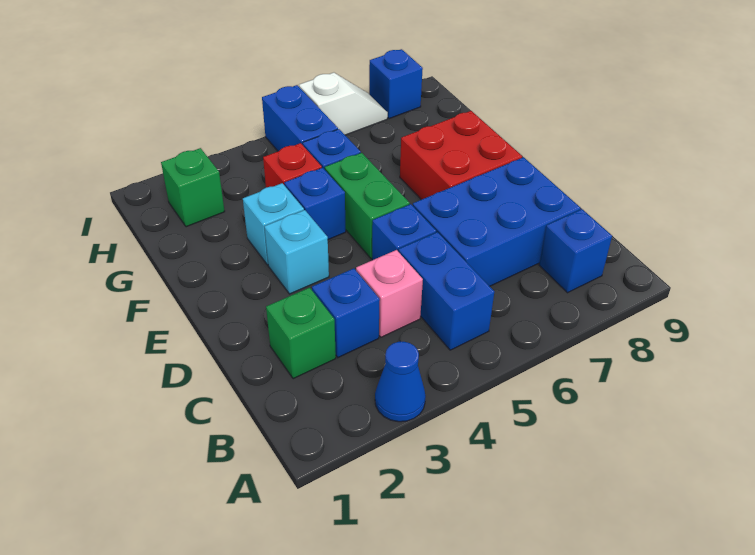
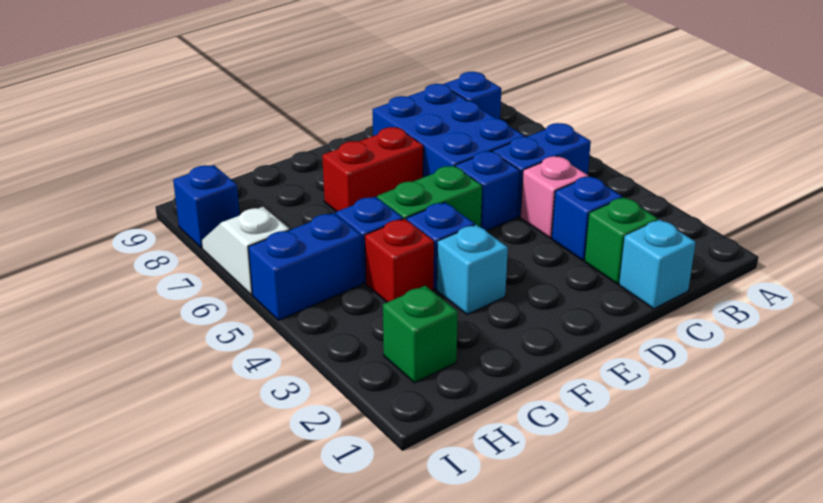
blue 1x1 cone [375,342,426,422] -> none
cyan 1x1 brick [264,210,329,294] -> cyan 1x1 brick moved to [619,220,696,309]
red 2x2 brick [400,111,522,200] -> red 1x2 brick [322,127,423,212]

